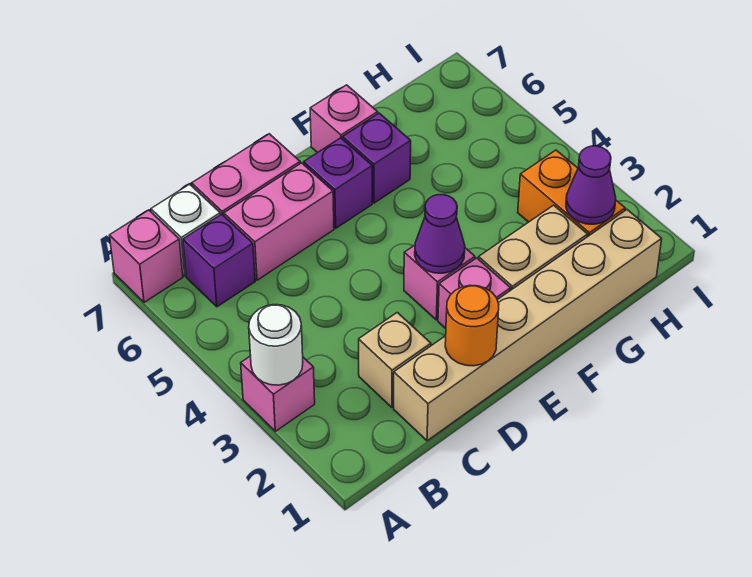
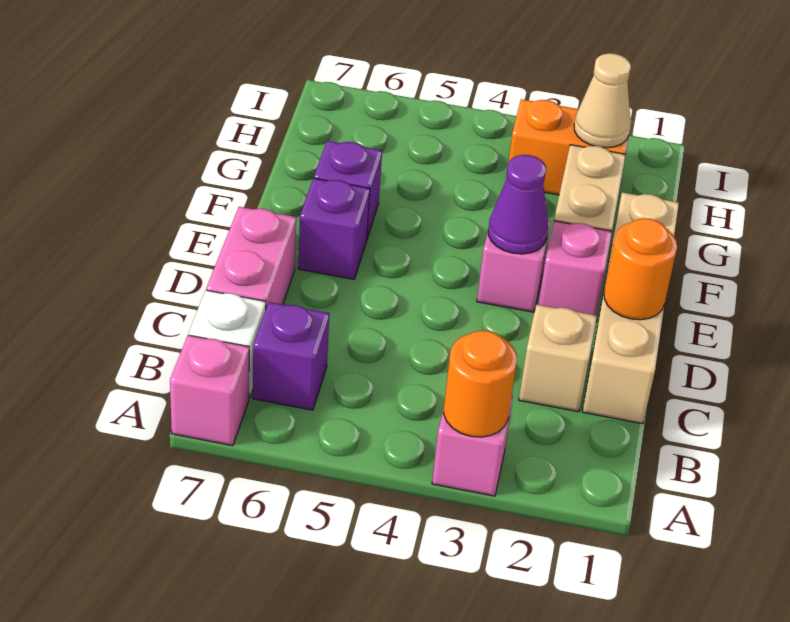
white 1x1 round brick [249,305,303,385] -> orange 1x1 round brick [444,331,517,437]
tan 1x6 brick [394,210,662,441] -> tan 1x4 brick [582,192,679,424]
pink 1x2 brick [224,163,334,280] -> none
pink 1x1 brick [310,85,378,153] -> none
purple 1x1 cone [566,146,616,224] -> tan 1x1 cone [574,53,631,148]

